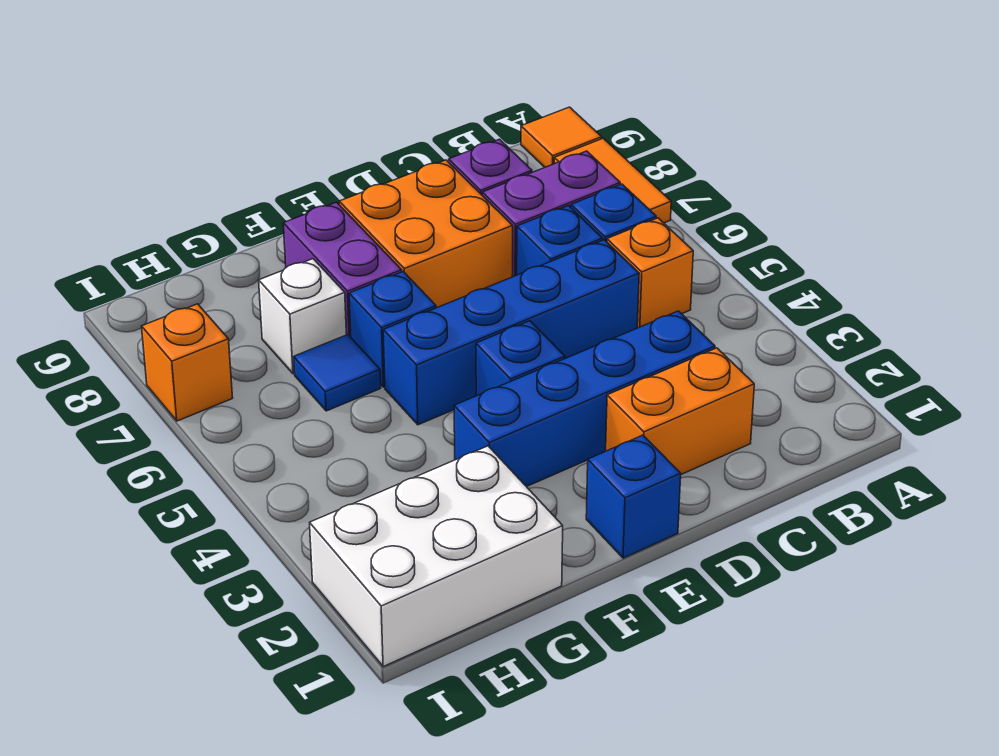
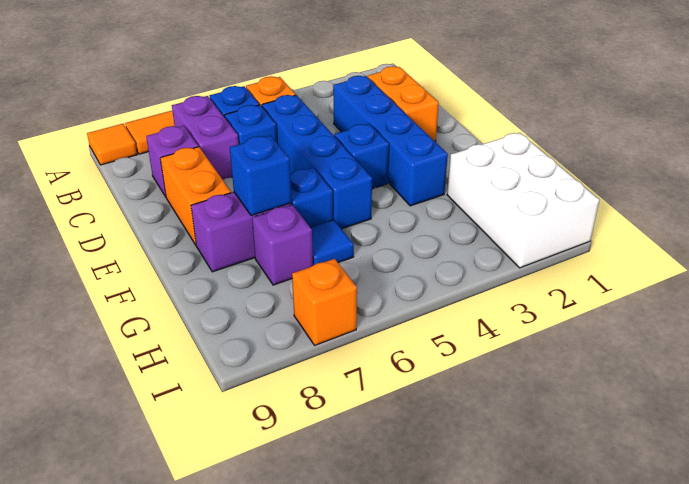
orange 2x2 brick [339,160,513,308] -> orange 1x2 brick [160,147,231,245]
blue 1x1 brick [586,435,681,558] -> blue 1x1 brick moved to [230,135,291,216]
white 1x1 brick [259,259,346,374] -> purple 1x1 brick [252,205,313,285]

